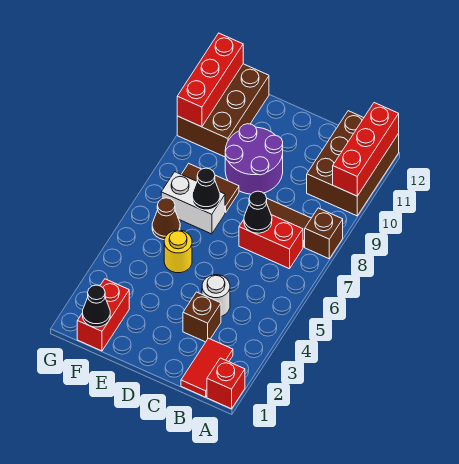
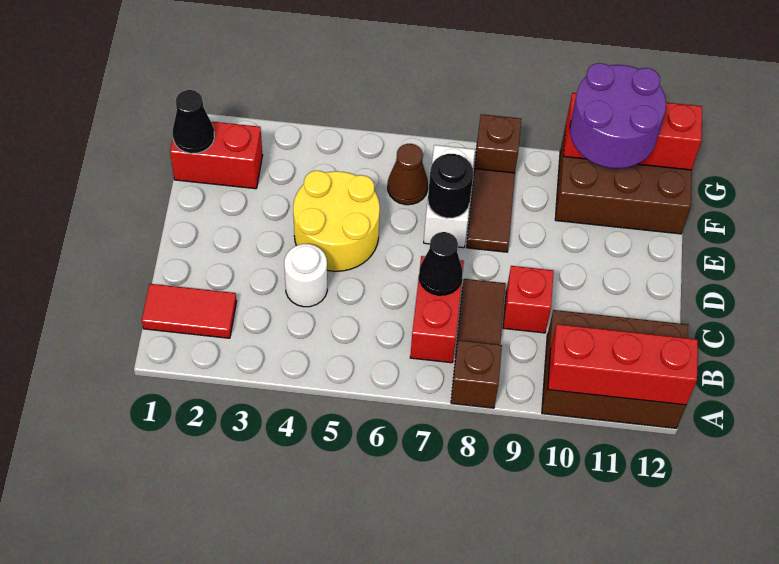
red 1x1 brick [207,358,245,409] -> red 1x1 brick moved to [503,266,554,333]
brown 1x1 brick [183,292,221,342] -> brown 1x1 brick moved to [474,114,521,173]
purple 2x2 round brick [225,124,283,194] -> purple 2x2 round brick moved to [570,63,666,168]
yellow 1x1 round brick [164,230,192,273] -> yellow 2x2 round brick [293,171,380,271]
black 1x1 cone [192,168,220,210] -> black 1x1 round brick [428,154,473,218]

